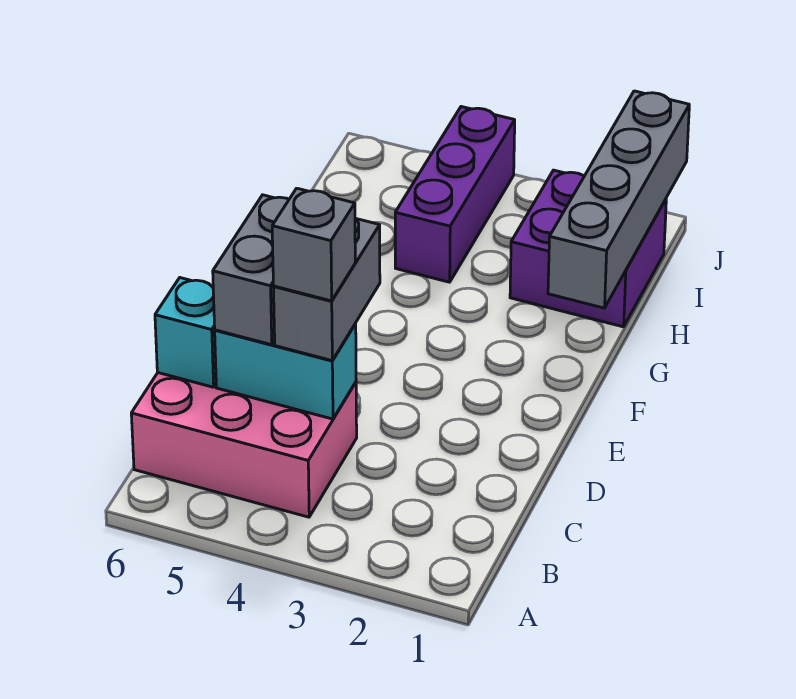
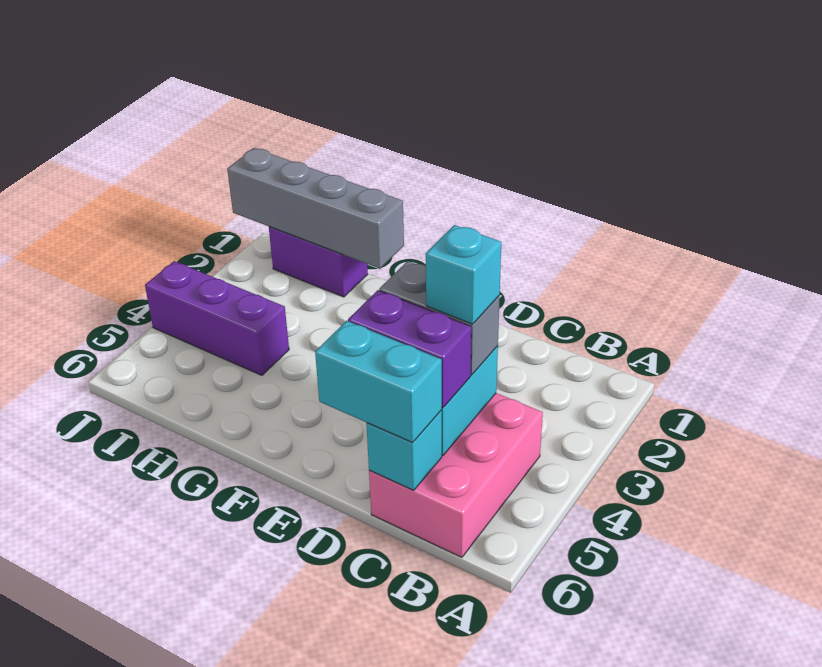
grey 1x1 brick [272,188,355,301] -> cyan 1x1 brick [426,225,501,324]
grey 1x2 brick [213,195,289,345] -> purple 1x2 brick [348,290,471,408]
none -> cyan 1x2 brick [315,321,442,443]
purple 2x2 brick [510,170,666,327] -> purple 1x2 brick [269,227,368,297]

